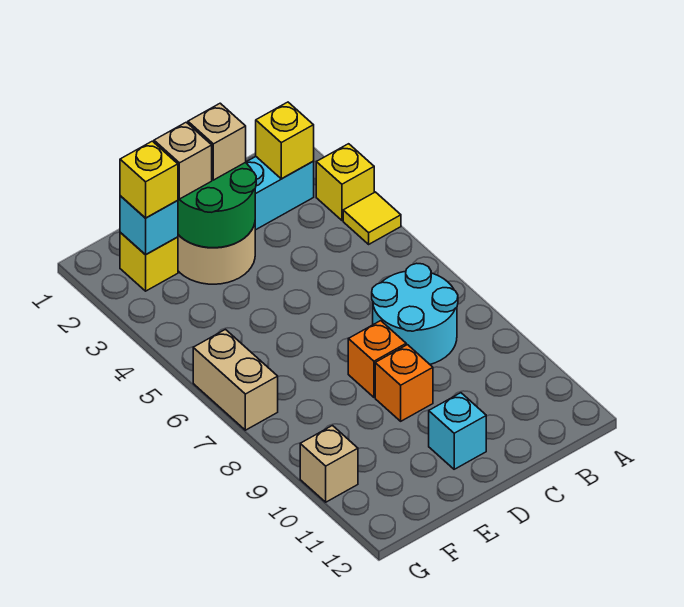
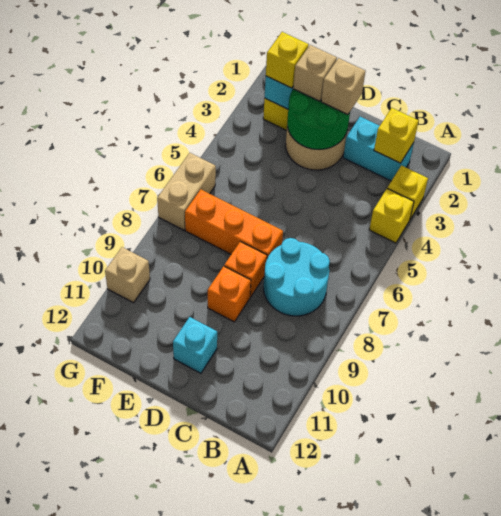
yellow 1x1 tile [343,192,401,244] -> yellow 1x1 brick [369,189,414,243]
none -> orange 1x3 brick [185,189,283,258]

